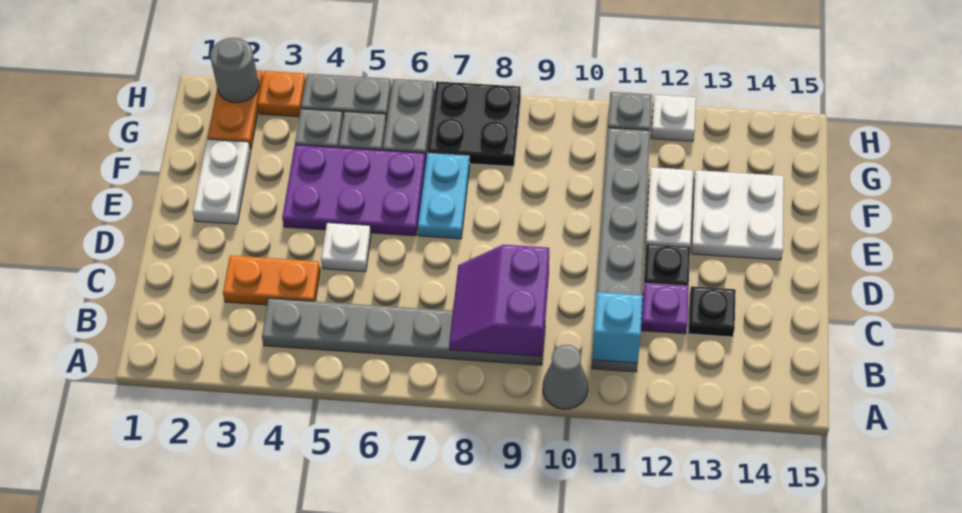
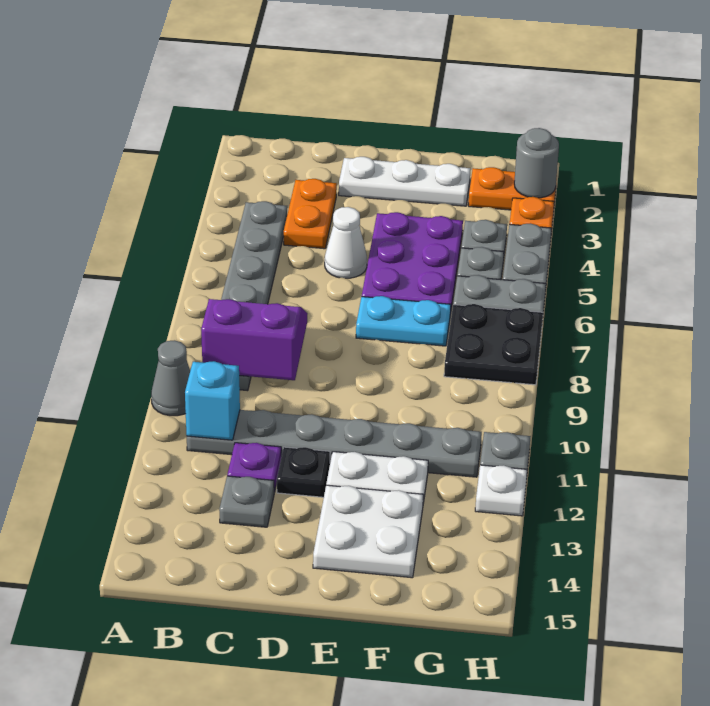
black 1x1 plate [688,286,736,337] -> grey 1x1 plate [219,476,274,527]
white 1x1 plate [321,223,371,272] -> white 1x1 cone [325,207,367,278]
white 1x2 plate [193,139,251,224] -> white 1x3 plate [339,157,470,206]

